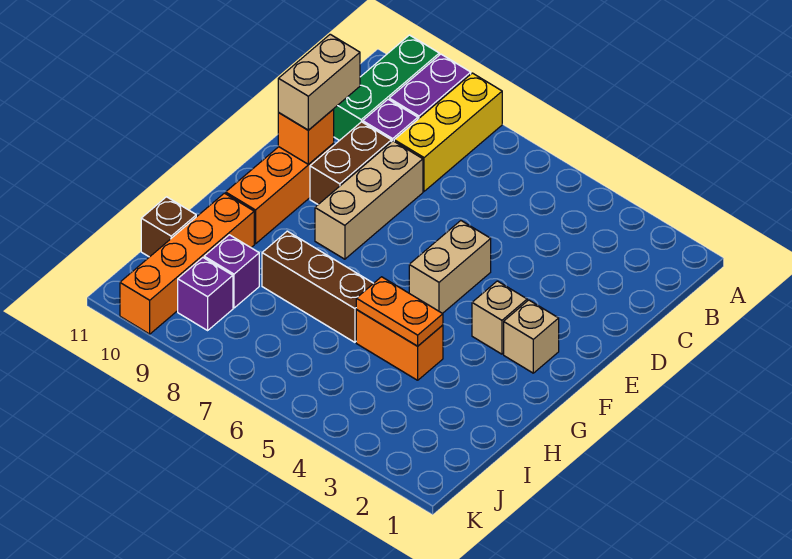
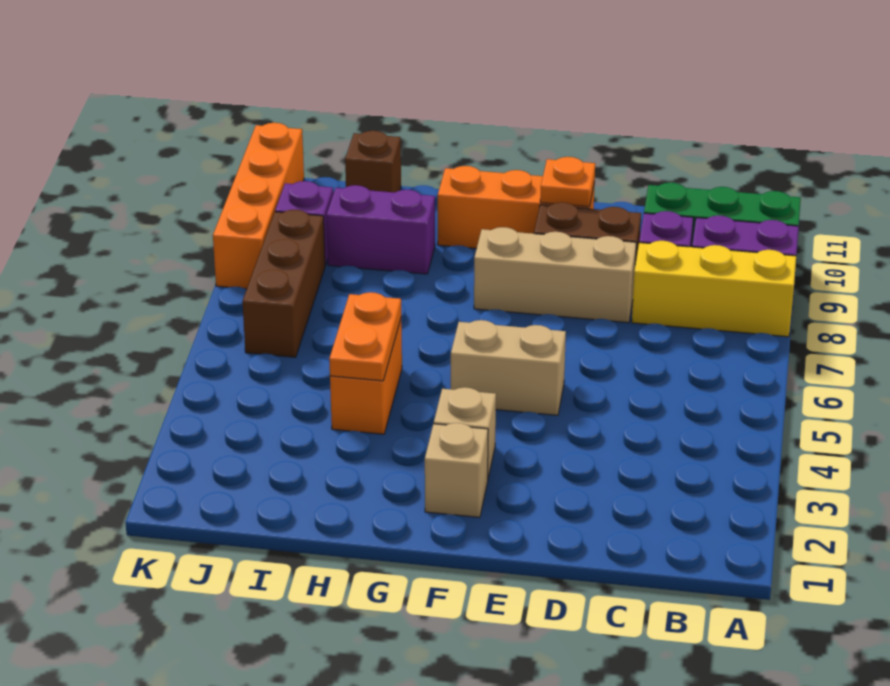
tan 1x2 brick [278,34,360,130] -> none
orange 1x1 brick [278,109,334,164] -> orange 1x1 plate [540,157,595,207]
brown 1x3 brick [262,231,373,342] -> brown 1x3 brick moved to [242,210,325,357]
orange 1x4 brick [120,193,254,334] -> orange 1x4 brick turned to [213,123,304,289]
purple 1x1 brick [204,235,259,308] -> purple 1x2 brick [326,185,435,274]

